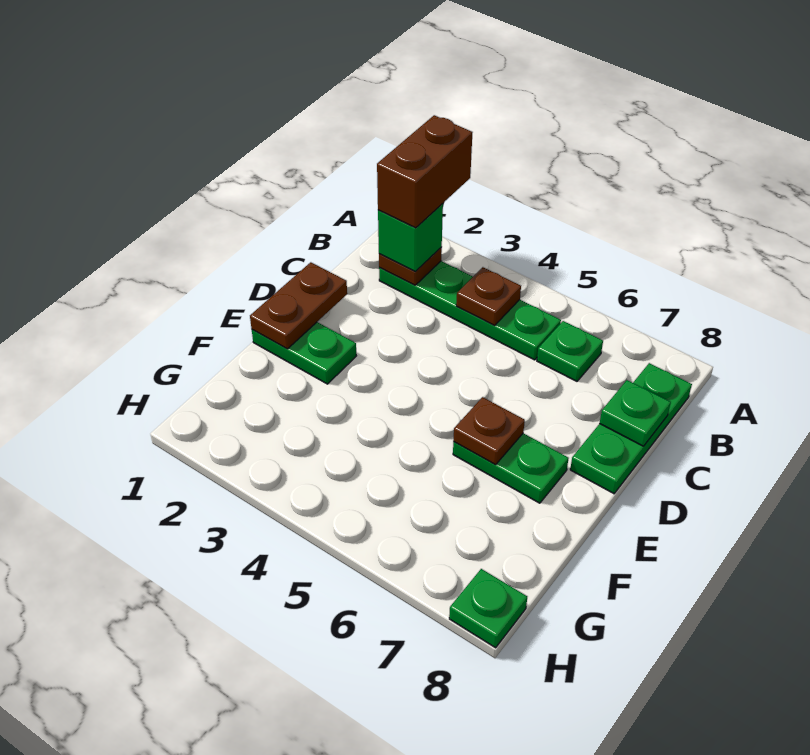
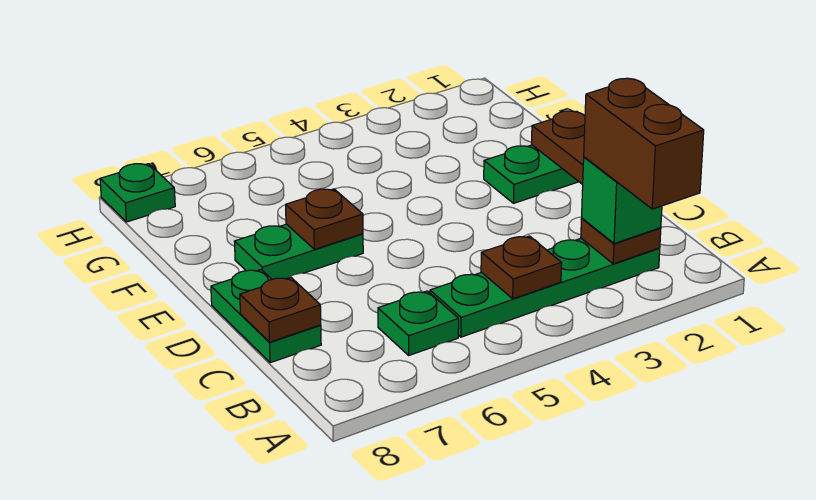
green 1x3 plate [570,363,692,494] -> green 1x2 plate [211,270,321,363]
green 1x1 plate [600,380,671,446] -> brown 1x1 plate [240,277,321,342]

